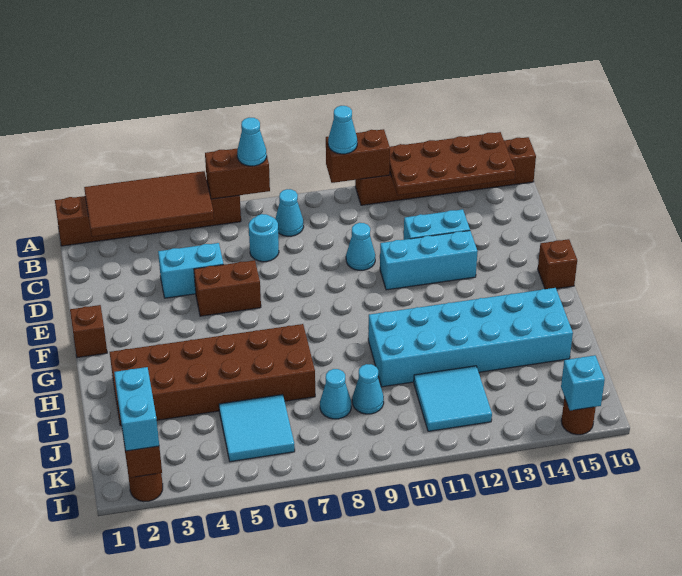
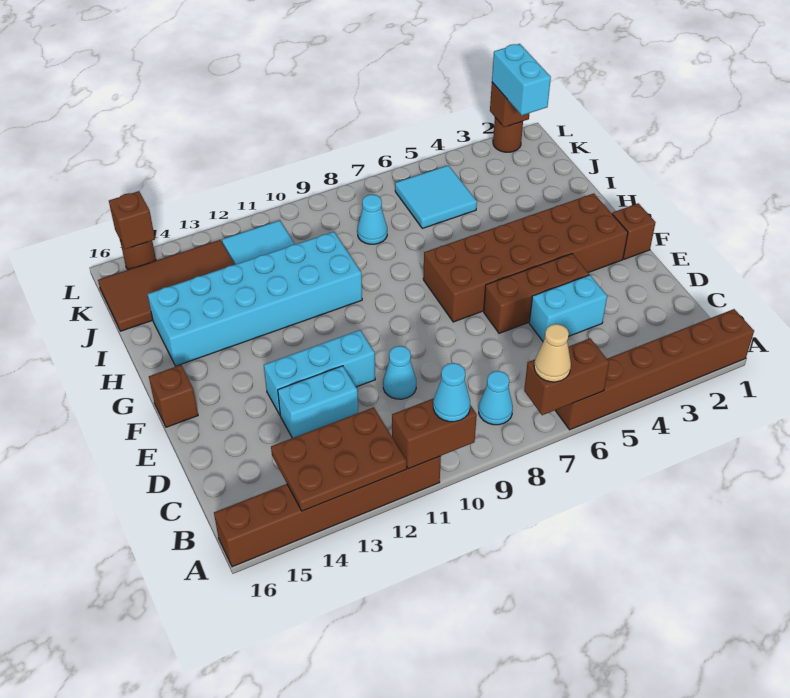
brown 2x4 tile [84,171,214,237] -> brown 2x4 tile moved to [98,240,235,331]
cyan 1x1 cone [237,118,267,166] -> tan 1x1 cone [534,324,571,382]
brown 2x4 plate [390,132,515,195] -> brown 2x3 plate [271,407,407,511]
cyan 1x1 round brick [249,214,279,262] -> none
brown 1x2 brick [194,260,261,316] -> brown 1x3 brick [484,254,589,333]
brown 2x6 brick [110,324,315,426] -> brown 2x6 brick moved to [423,193,628,322]
cyan 1x1 cone [352,364,384,414] -> none
cyan 1x1 brick [561,355,605,411] -> brown 1x1 brick [109,191,155,249]

